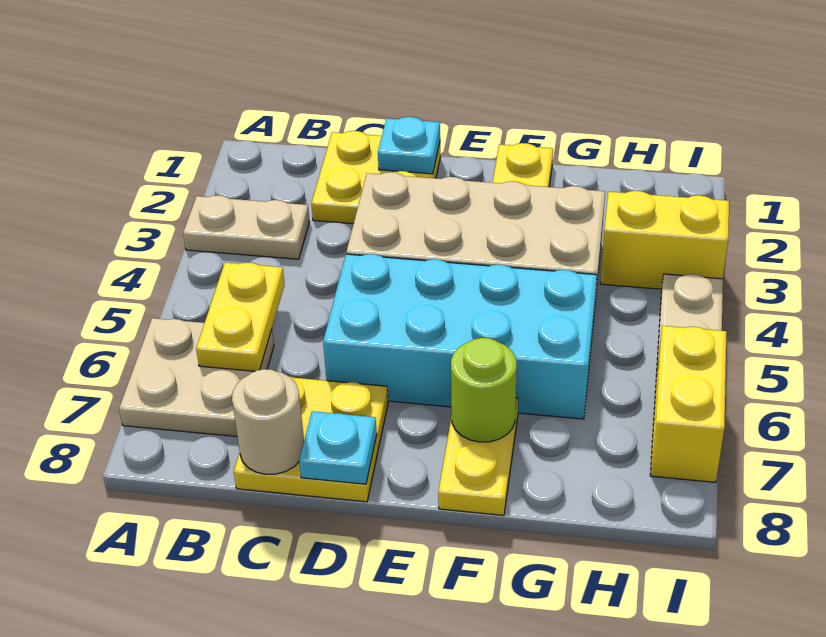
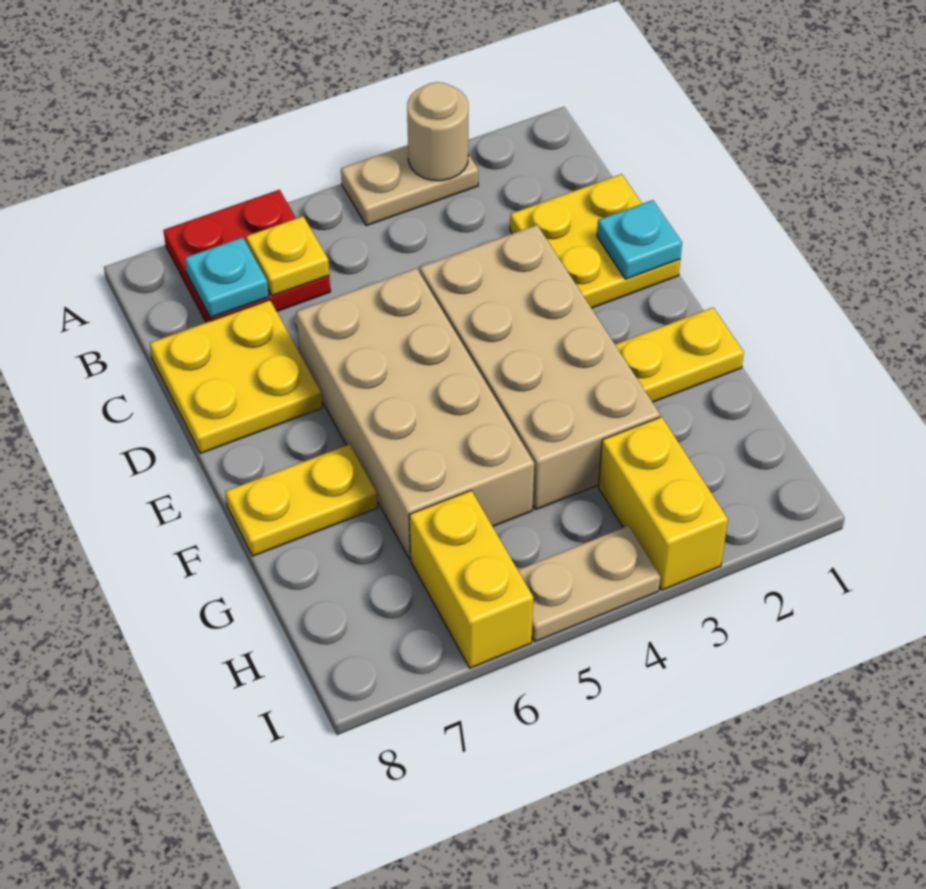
tan 1x2 plate [183,195,310,259] -> tan 1x2 plate turned to [341,145,478,226]
tan 2x2 plate [119,318,274,437] -> red 2x2 plate [163,190,330,323]
yellow 1x2 plate [196,263,285,371] -> yellow 1x1 plate [246,216,329,296]
tan 1x1 round brick [232,369,304,474] -> tan 1x1 round brick moved to [407,82,468,181]
cyan 2x4 brick [323,254,597,419] -> tan 2x4 brick [296,268,534,559]
cyan 1x1 plate [299,411,377,484] -> cyan 1x1 plate moved to [185,237,269,318]
lime 1x1 round brick [451,338,517,442] -> none
yellow 1x2 brick [650,326,726,482] -> yellow 1x2 brick turned to [409,491,533,668]

